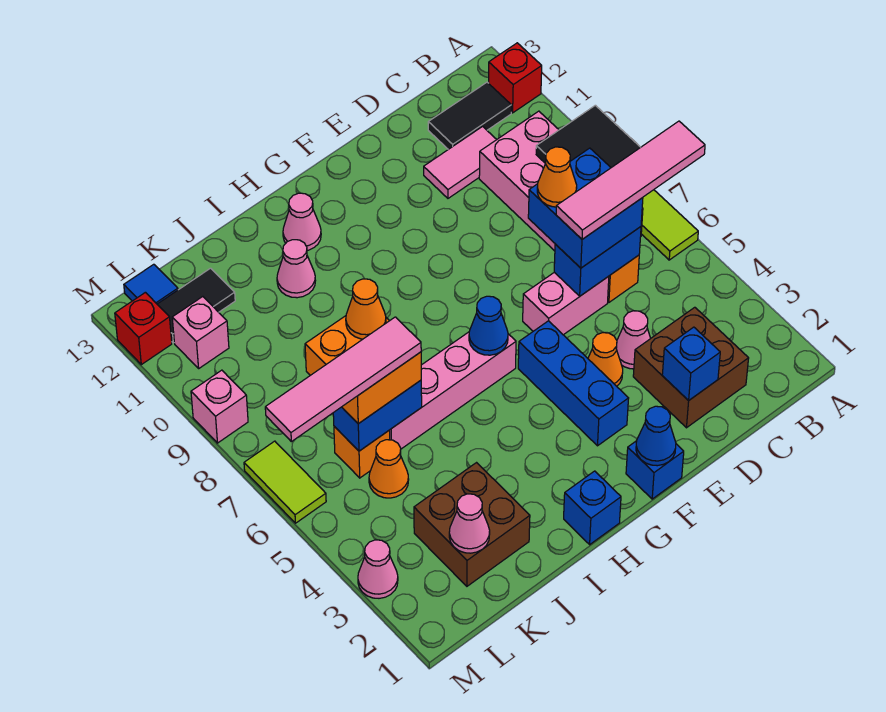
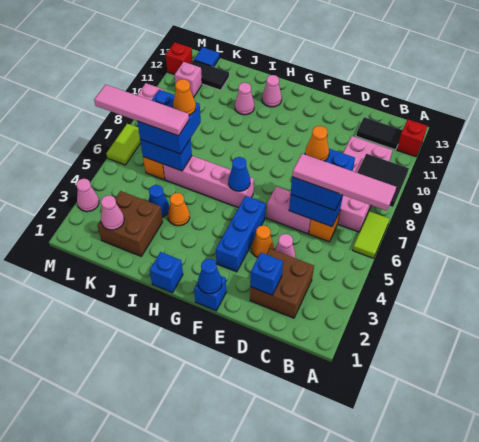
pink 1x2 tile [424,127,497,198] -> none
none -> blue 1x1 cone [148,185,169,217]
orange 2x2 brick [305,316,421,424] -> blue 2x2 brick [137,90,201,154]
orange 1x1 cone [369,440,409,498] -> orange 1x1 cone moved to [168,193,190,226]

